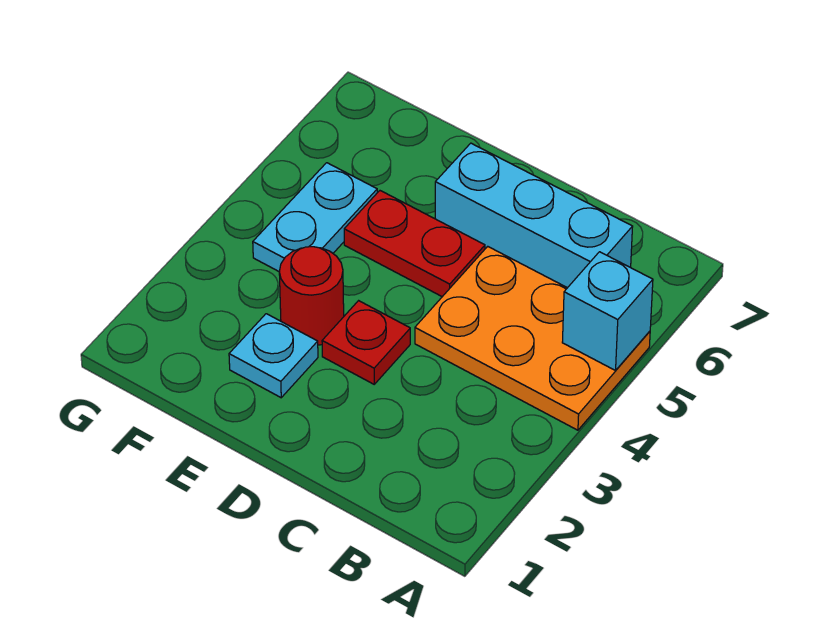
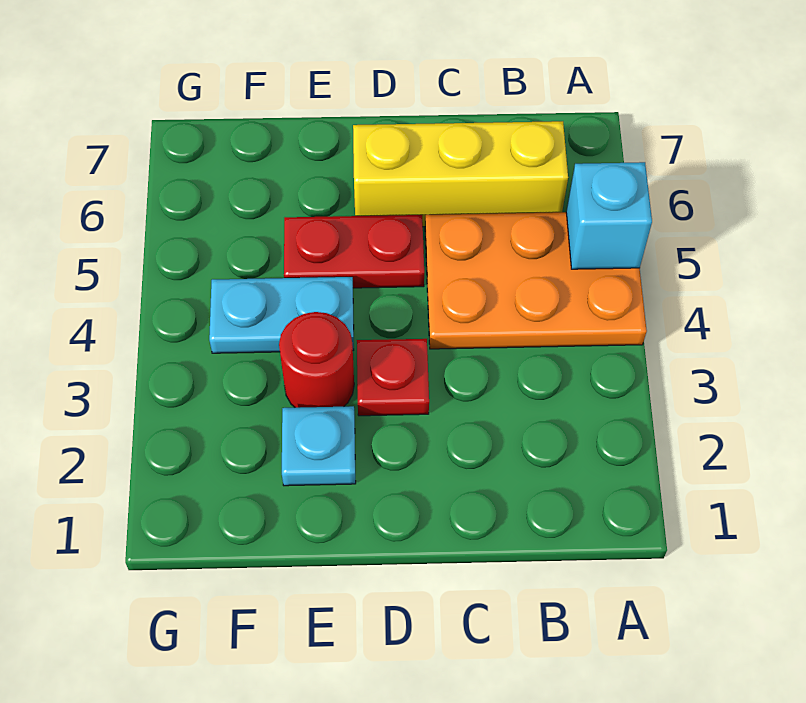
cyan 1x3 brick [435,143,633,288] -> yellow 1x3 brick [353,121,568,227]
cyan 1x2 plate [253,163,377,271] -> cyan 1x2 plate turned to [209,277,354,353]

